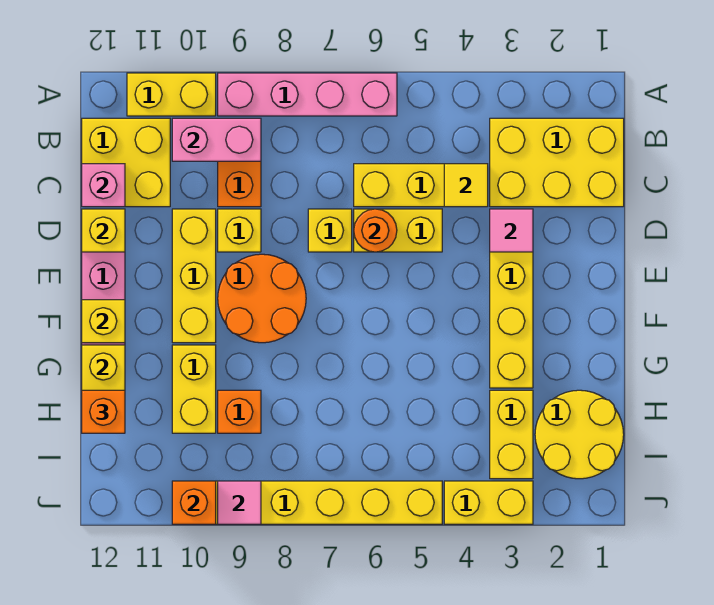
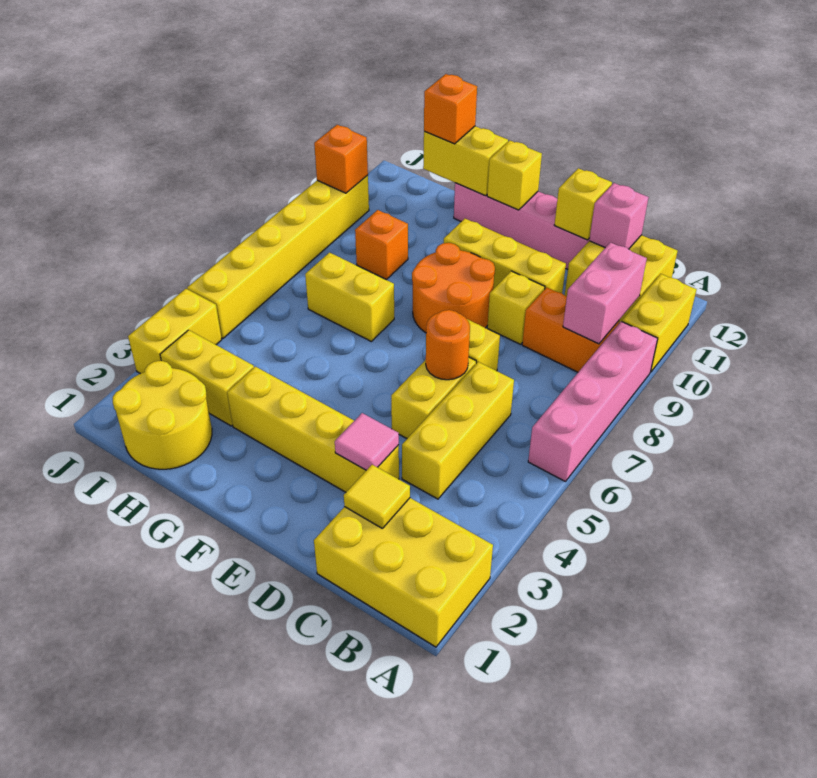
yellow 2x3 brick [490,118,624,207] -> yellow 2x3 brick turned to [314,498,493,647]
yellow 1x1 tile [444,164,488,207] -> yellow 1x1 tile moved to [344,465,410,529]
yellow 1x2 brick [172,345,216,433] -> yellow 1x2 brick moved to [305,253,394,341]
pink 1x1 tile [218,481,261,524] -> none

